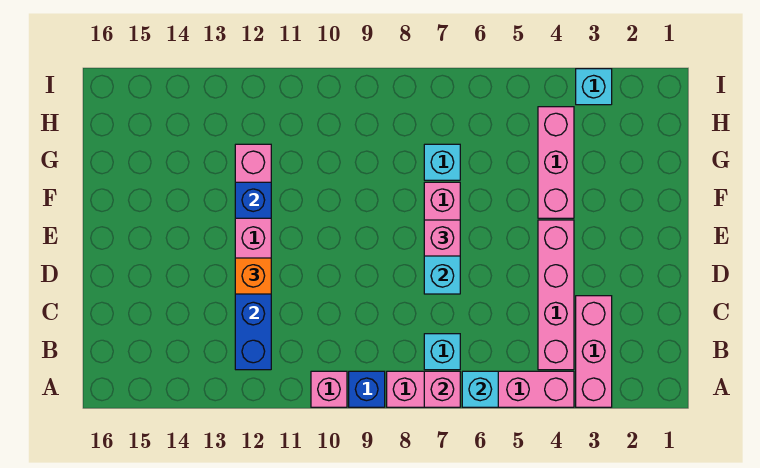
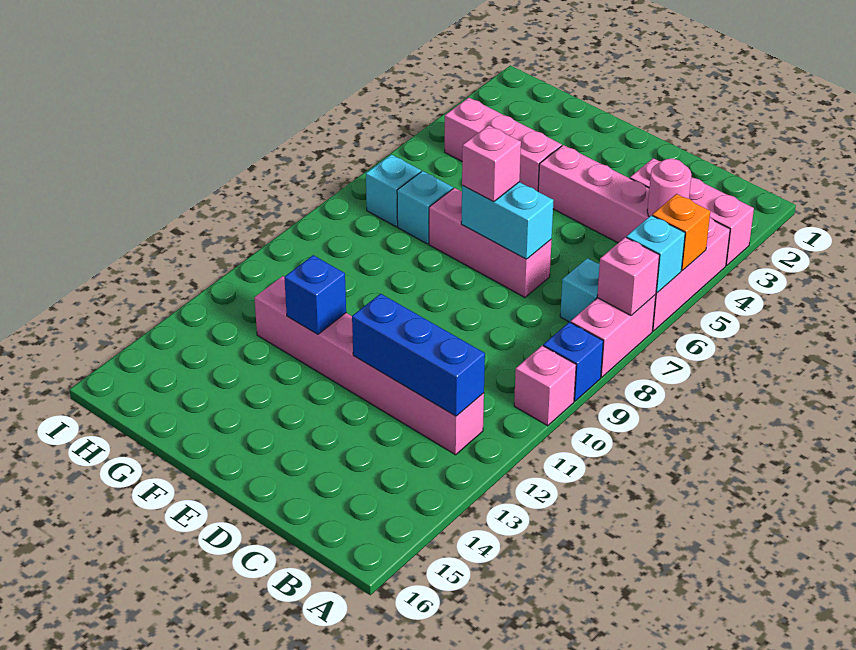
none -> pink 1x1 round brick [647,159,692,217]
orange 1x1 brick [235,258,271,294] -> orange 1x1 brick moved to [652,194,710,271]
cyan 1x1 brick [576,69,612,105] -> cyan 1x1 brick moved to [366,155,421,227]

